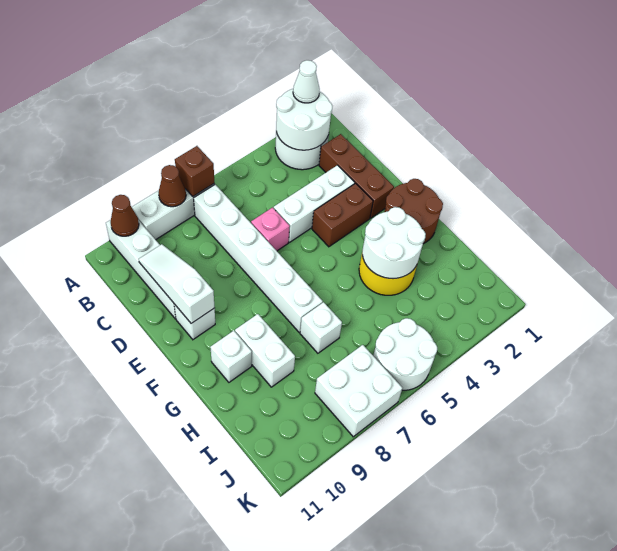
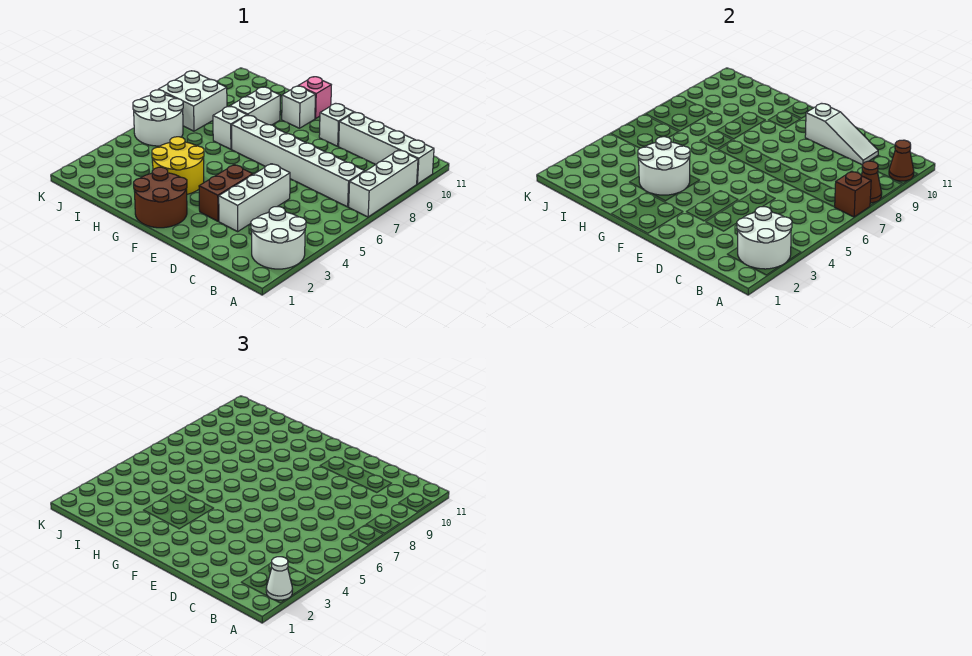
brown 1x3 brick [319,134,394,218] -> none
pink 1x1 brick [251,208,290,251] -> pink 1x1 brick moved to [299,77,331,118]
white 1x2 brick [235,314,295,387] -> white 1x2 brick turned to [230,87,280,125]

